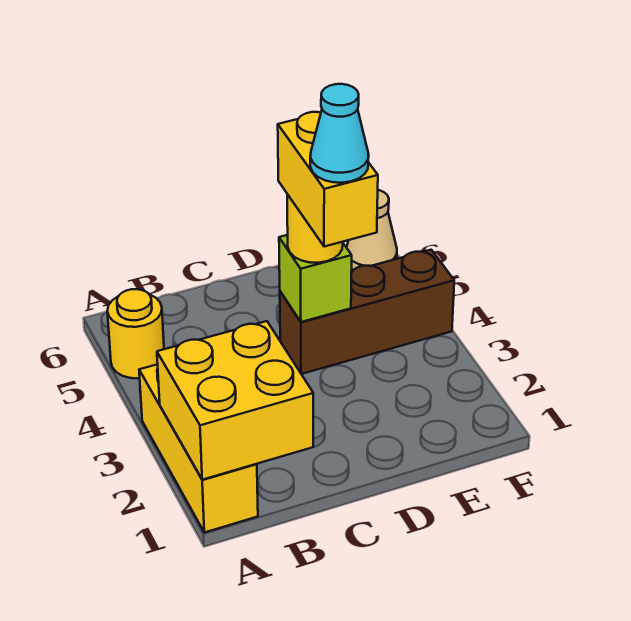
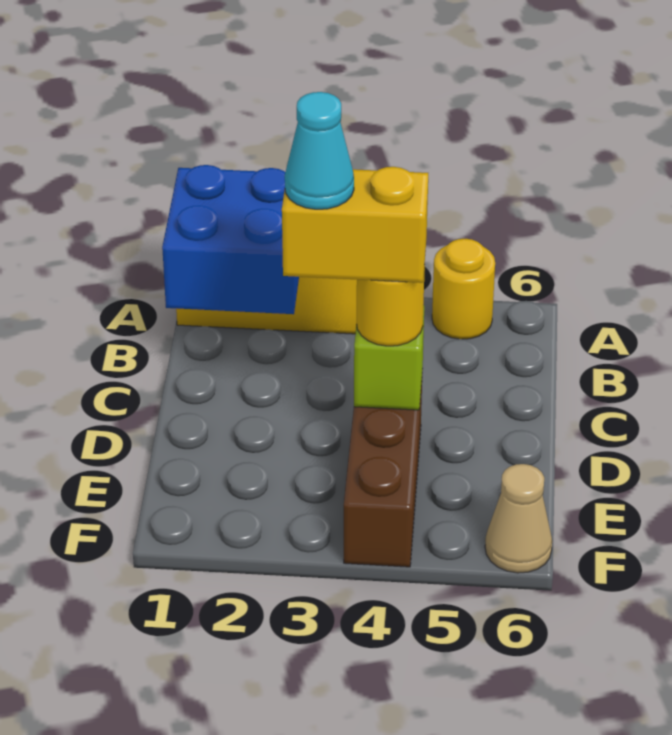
yellow 2x2 brick [157,321,313,480] -> blue 2x2 brick [162,165,299,314]

